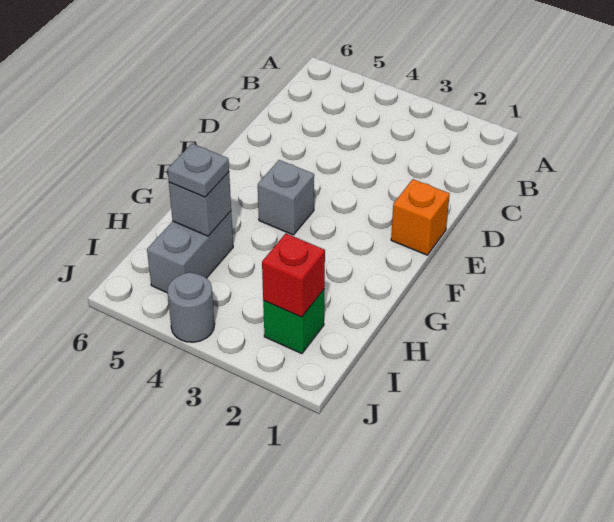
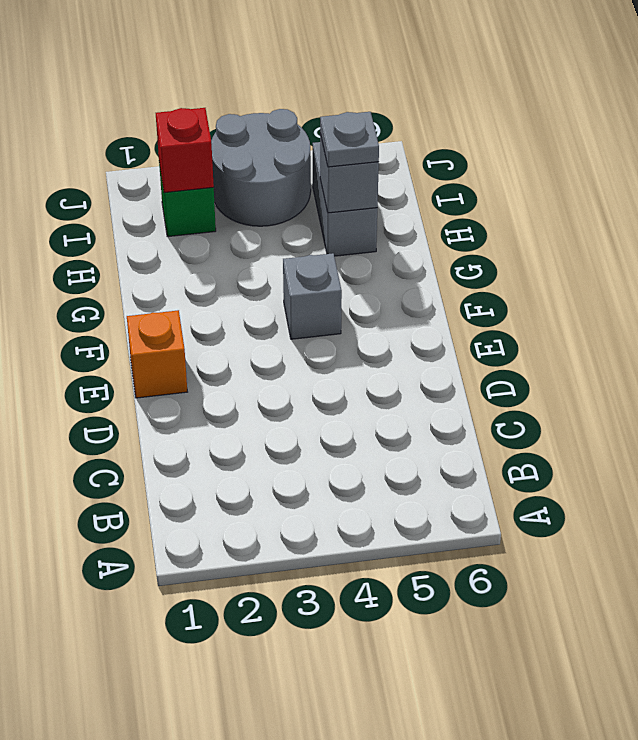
grey 1x1 round brick [167,272,215,342] -> grey 2x2 round brick [211,109,311,226]

